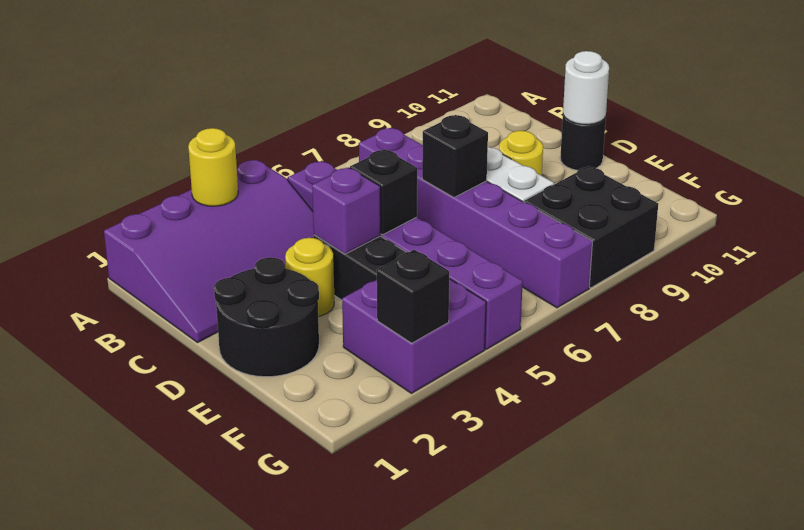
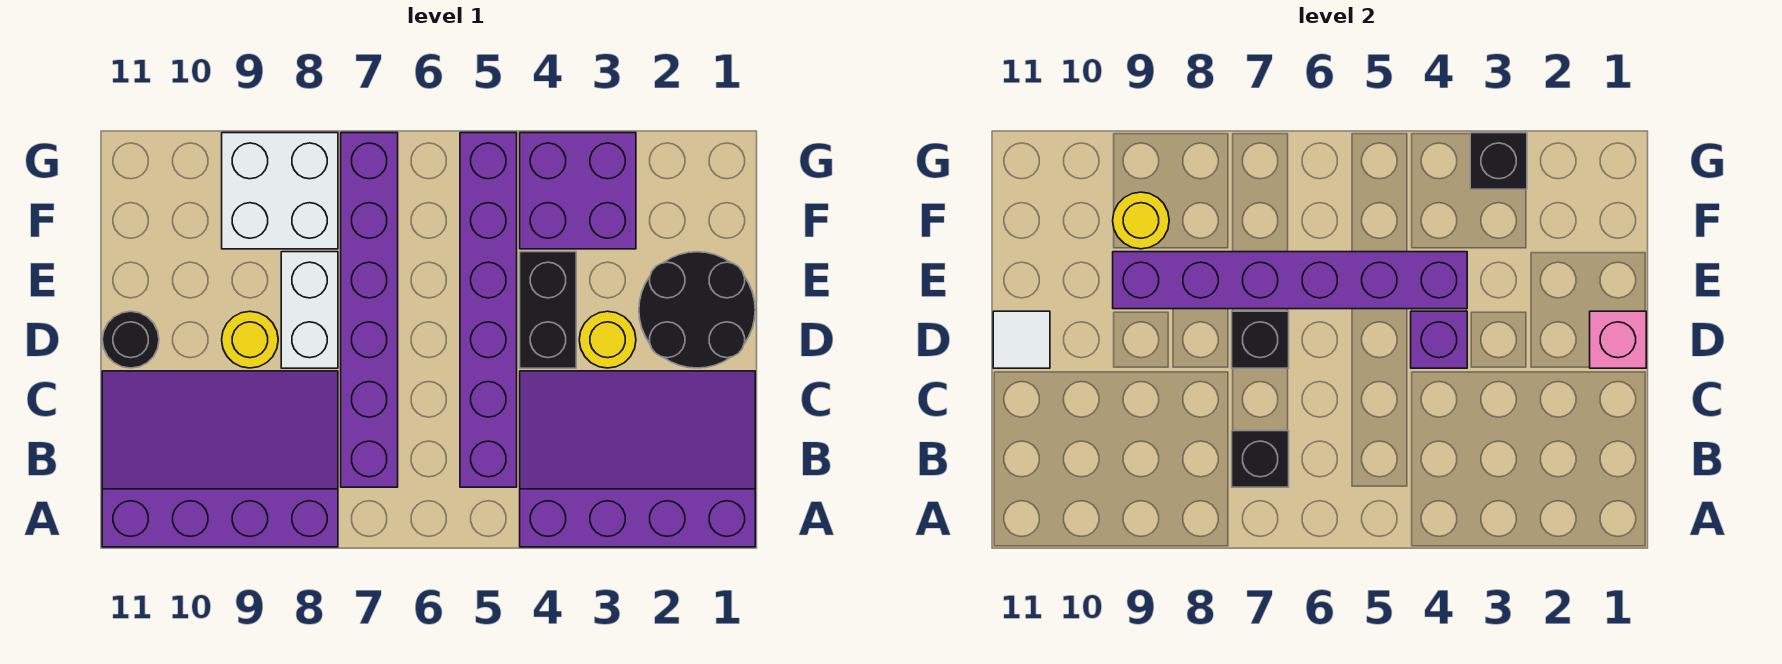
yellow 1x1 round brick [188,128,238,206] -> yellow 1x1 round brick moved to [1113,192,1169,249]
none -> purple 3x4 slope [102,371,338,547]
none -> pink 1x1 brick [1590,311,1646,368]
black 1x1 brick [350,149,417,235] -> black 1x1 brick moved to [1232,431,1289,487]
white 1x1 round brick [563,51,609,125] -> white 1x1 tile [993,311,1050,368]
none -> purple 1x6 brick [1113,252,1467,309]
black 2x2 brick [524,166,658,288] -> white 2x2 brick [222,133,338,249]

